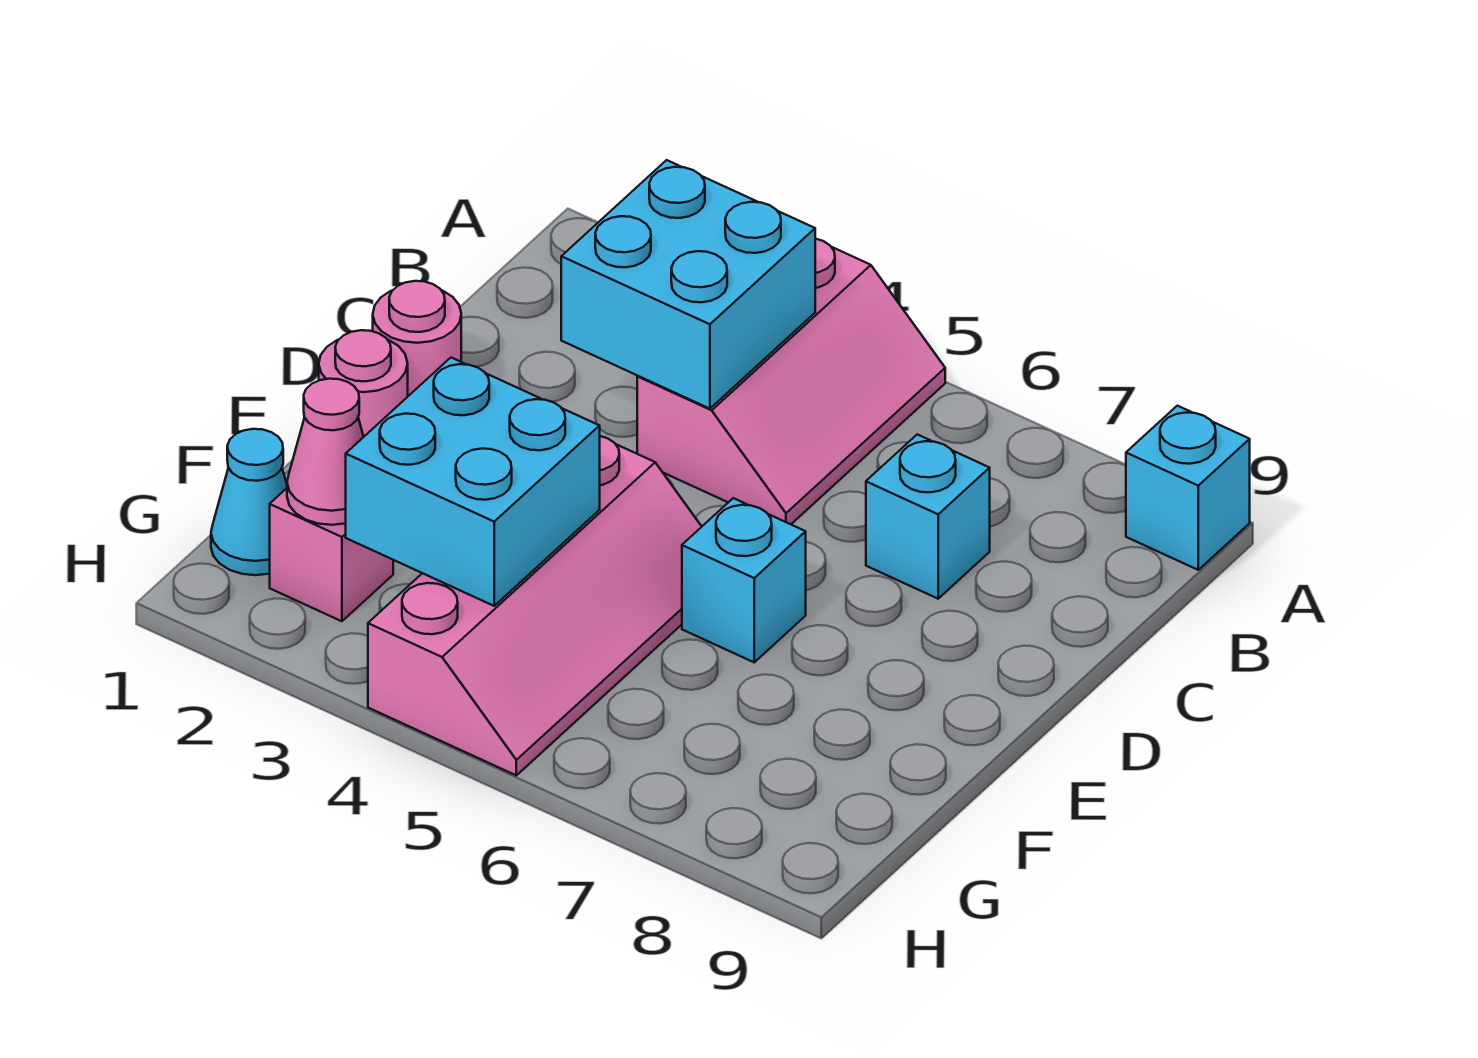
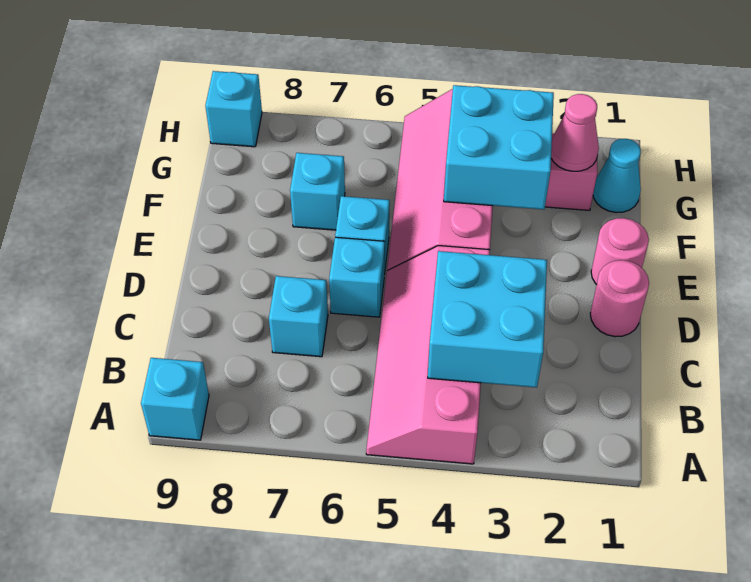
pink 2x3 slope [637,239,945,524] -> pink 2x4 slope [366,246,490,464]
none -> cyan 1x1 brick [329,237,385,317]
none -> cyan 1x1 brick [290,153,345,230]
none -> cyan 1x1 brick [205,71,262,147]

